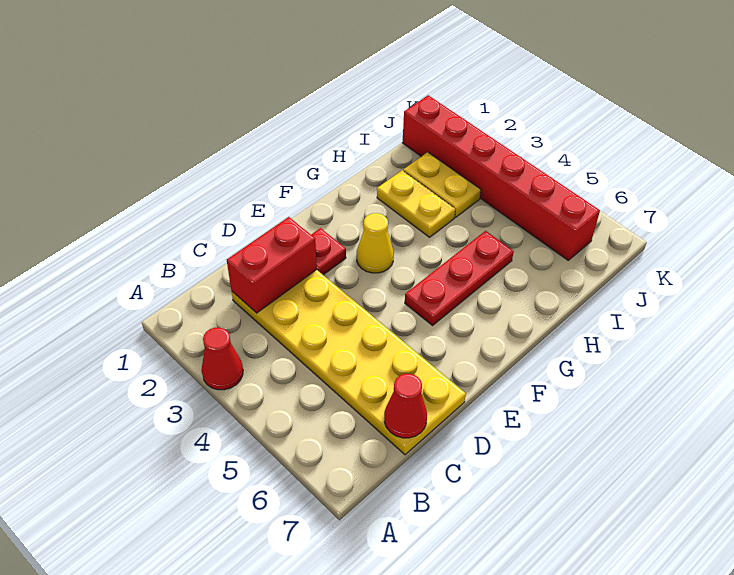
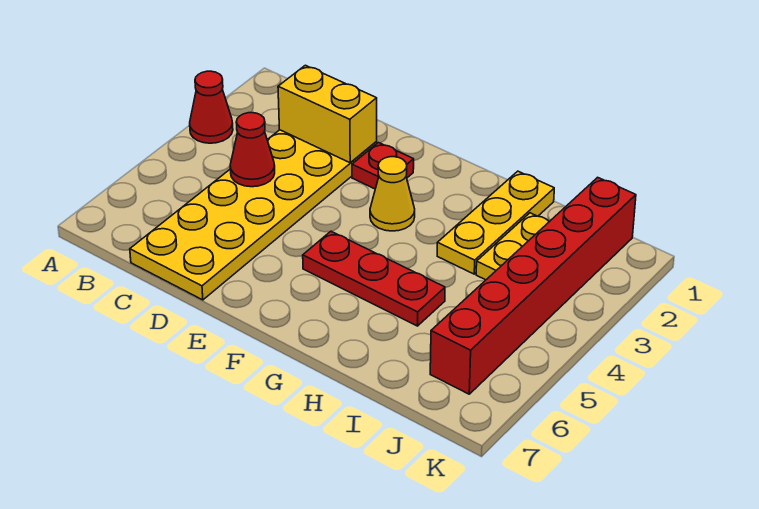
red 1x2 brick [227,217,317,313] -> yellow 1x2 brick [278,65,377,163]
red 1x1 cone [384,374,427,438] -> red 1x1 cone moved to [230,113,275,187]
yellow 1x2 plate [377,170,455,237] -> yellow 1x3 plate [437,171,554,274]

